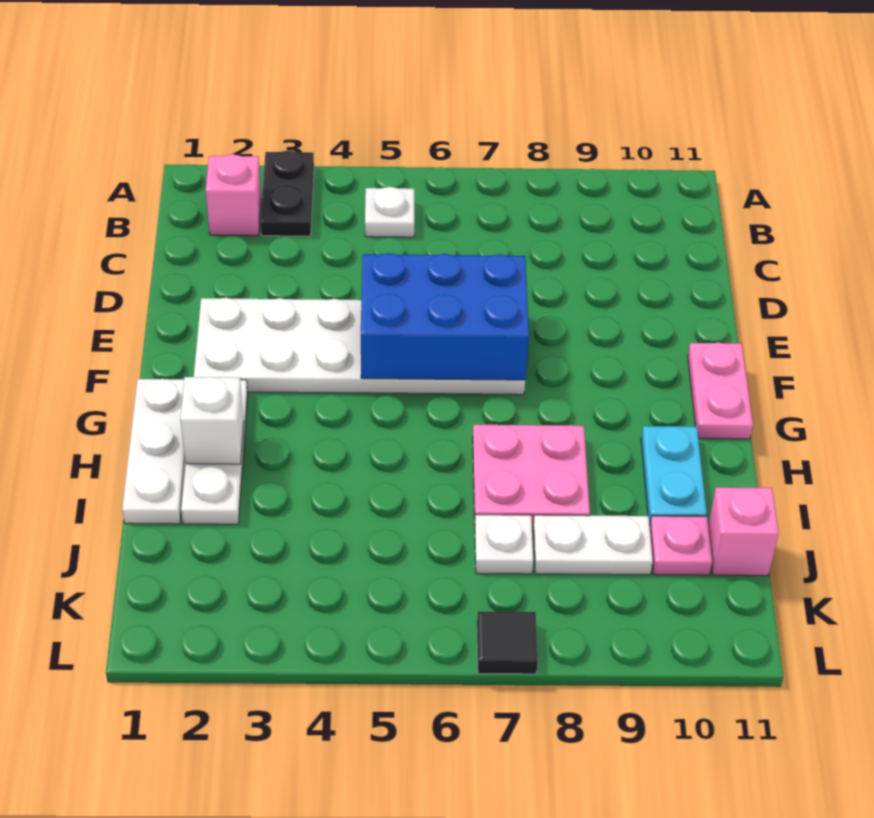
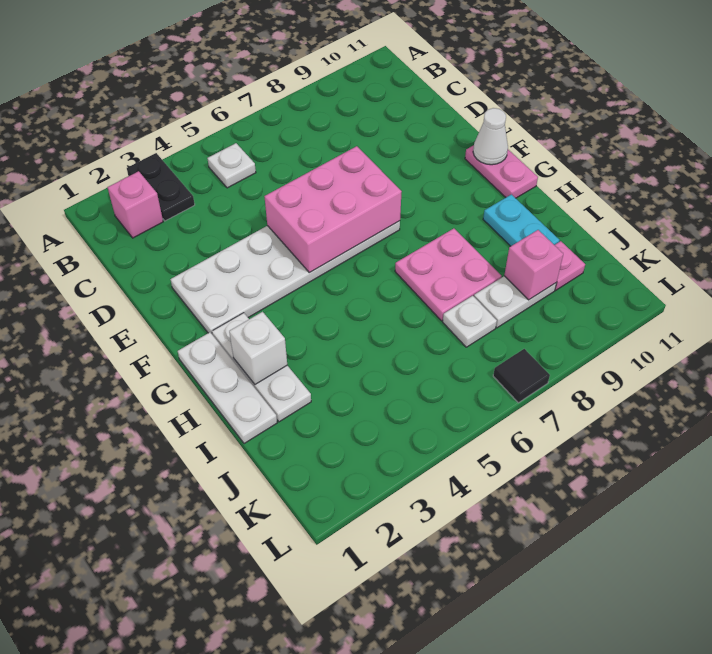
blue 2x3 brick [361,253,529,380] -> pink 2x3 brick [264,146,402,273]
none -> white 1x1 cone [473,108,508,165]
pink 1x1 brick [708,487,779,576] -> pink 1x1 brick moved to [504,230,563,300]

